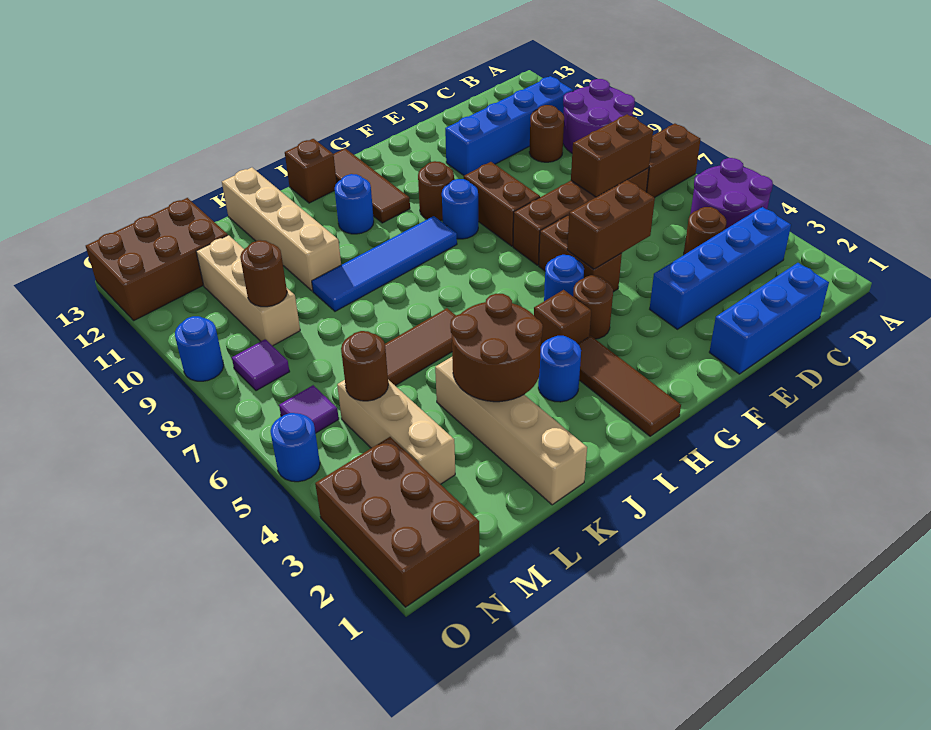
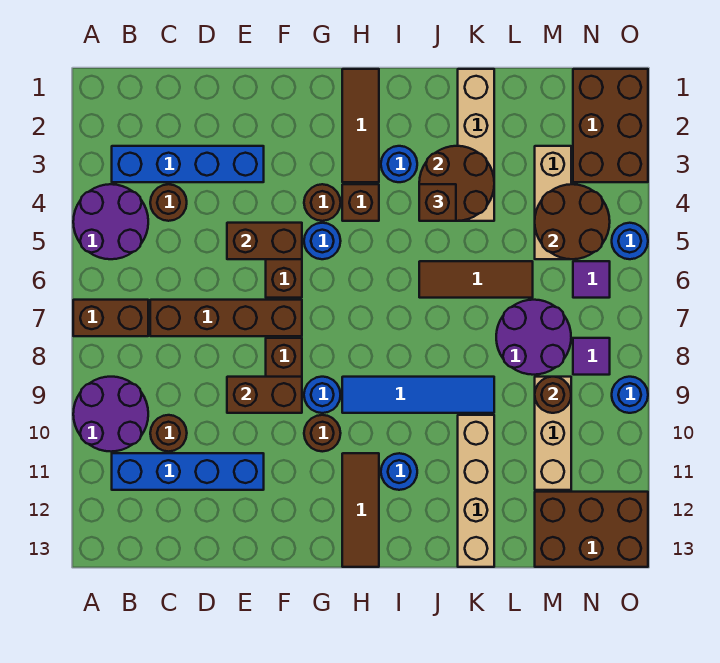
blue 1x3 brick [709,263,829,374] -> none
brown 1x2 brick [571,114,653,197] -> brown 1x2 brick moved to [227,377,302,413]
brown 1x1 brick [285,139,337,203] -> brown 1x1 brick moved to [419,184,456,221]
none -> purple 2x2 round brick [496,300,571,375]
brown 1x1 round brick [341,331,388,401] -> brown 2x2 round brick [535,184,610,259]

